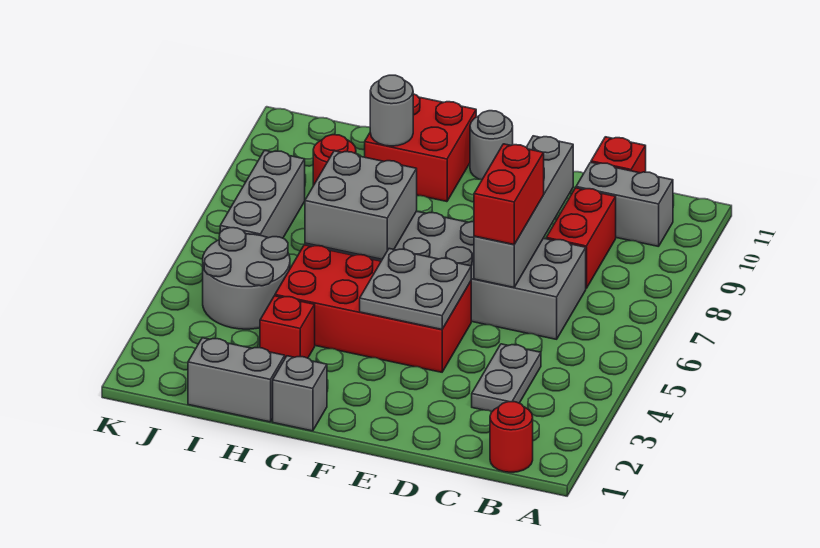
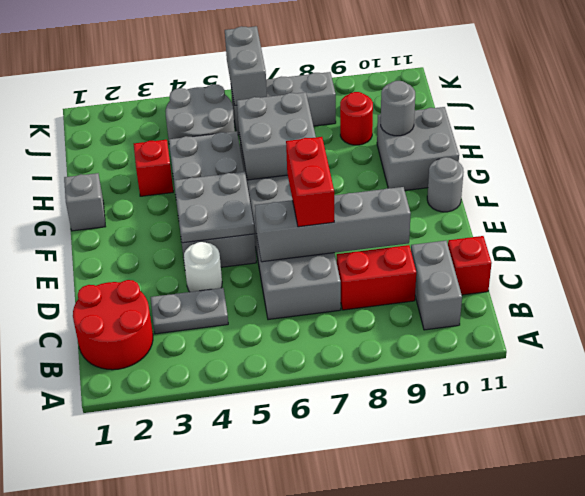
red 1x1 round brick [490,402,533,472] -> red 2x2 round brick [73,280,153,370]
none -> white 1x1 round brick [184,242,222,292]
red 1x2 brick [474,144,544,244] -> red 1x2 brick turned to [286,137,334,227]
red 2x4 brick [275,245,471,372] -> grey 2x4 brick [169,131,256,267]
red 2x2 brick [365,94,476,202] -> grey 2x2 brick [377,107,459,190]
grey 1x2 brick [188,338,285,422] -> grey 1x2 brick moved to [225,26,267,105]

